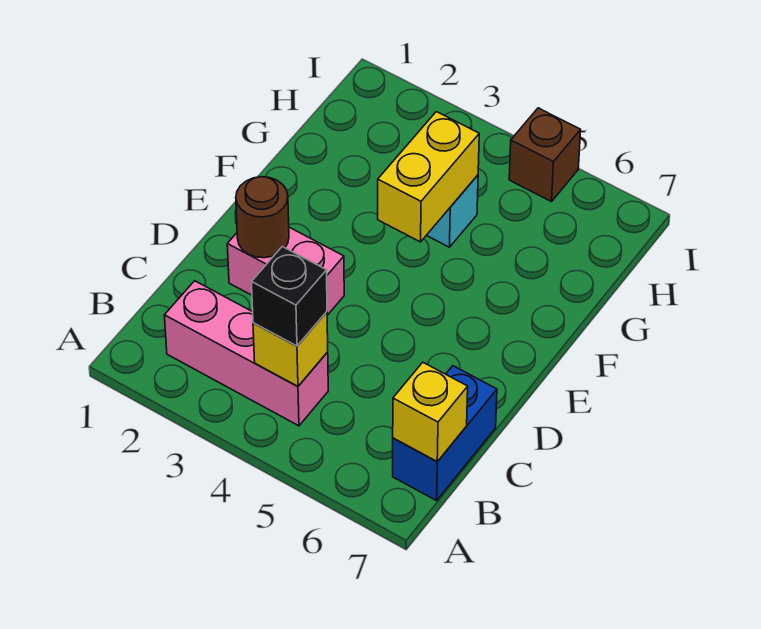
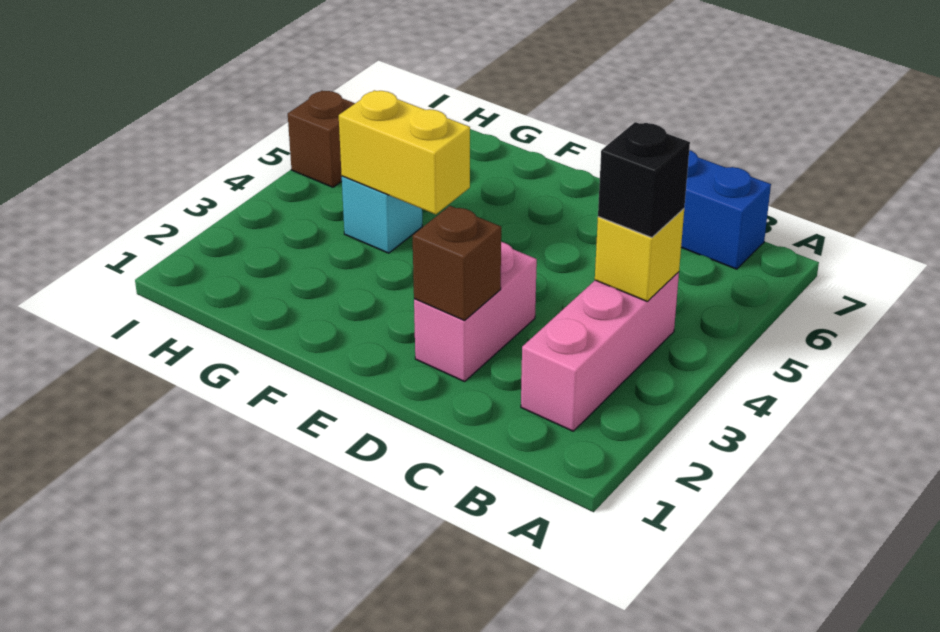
yellow 1x1 brick [393,362,468,462] -> none
brown 1x1 round brick [236,177,289,258] -> brown 1x1 brick [413,206,501,321]

